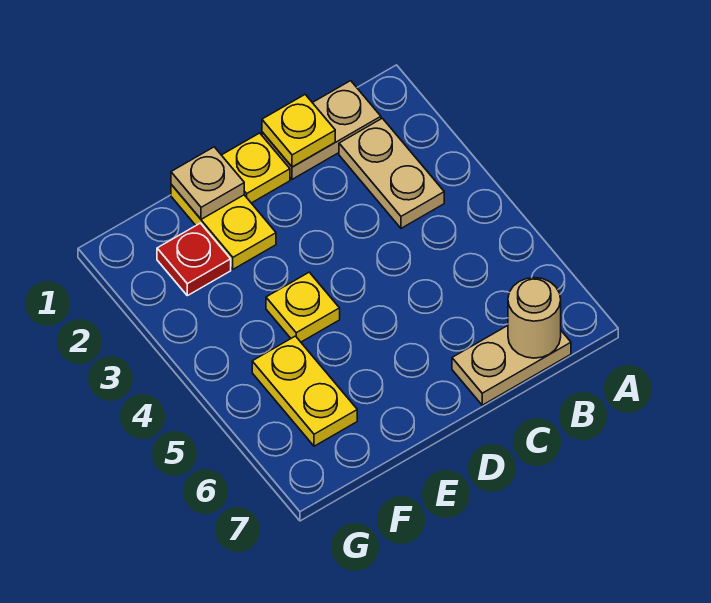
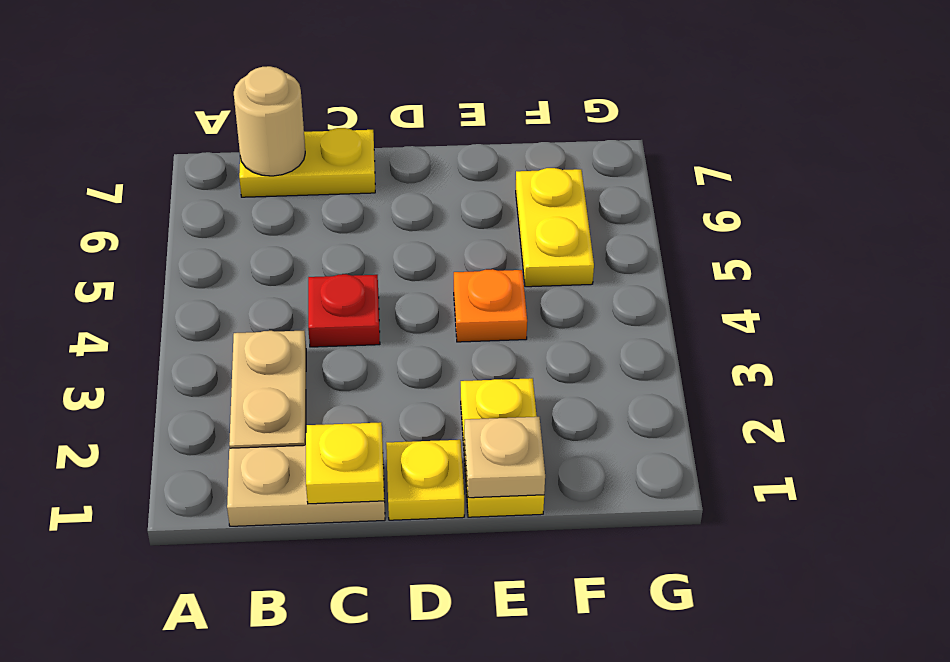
tan 1x2 plate [452,326,571,405] -> yellow 1x2 plate [239,128,375,197]
yellow 1x1 plate [266,272,340,342] -> orange 1x1 plate [454,269,527,342]
red 1x1 plate [157,223,231,296] -> red 1x1 plate moved to [308,274,380,347]

